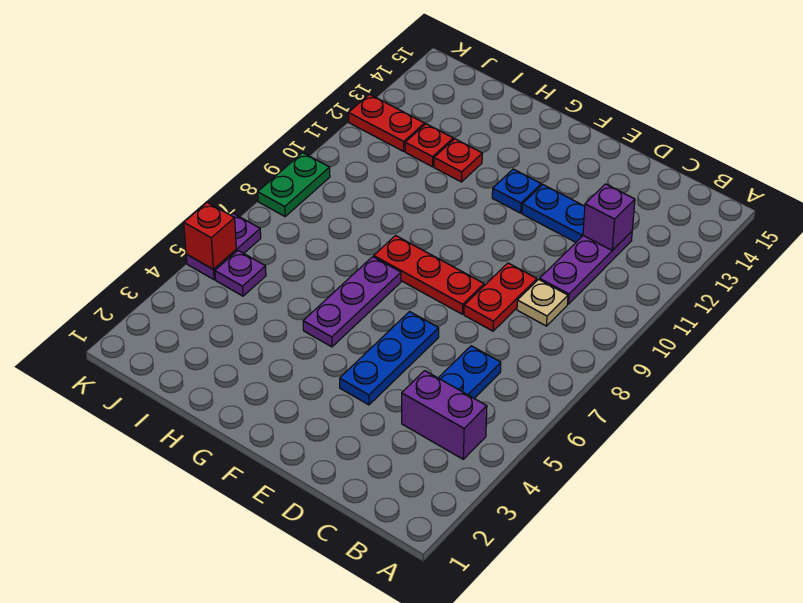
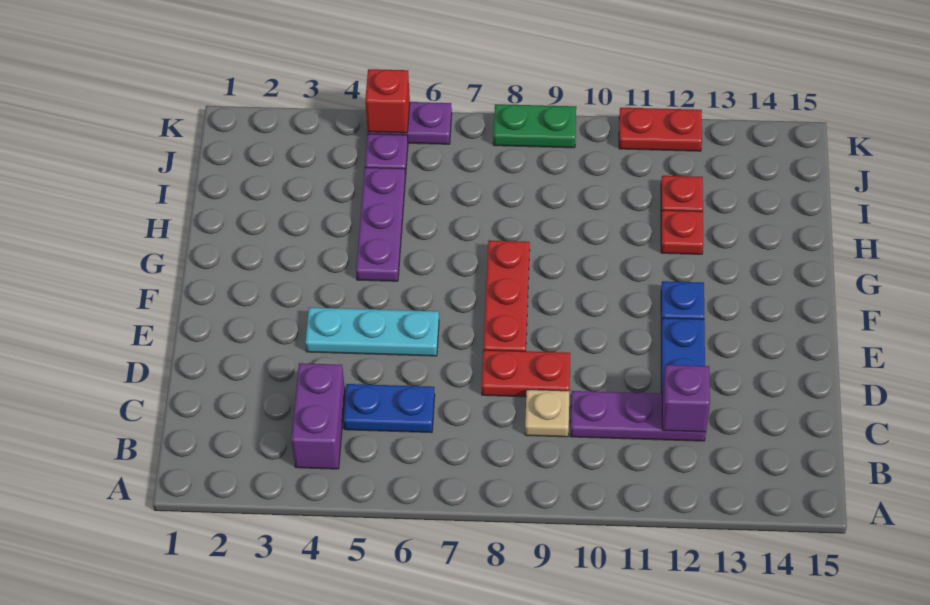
blue 1x3 plate [340,312,439,405] -> cyan 1x3 plate [305,307,439,356]
purple 1x3 plate [303,257,401,347] -> purple 1x3 plate turned to [356,167,406,281]
red 1x2 plate [348,94,425,151] -> red 1x2 plate turned to [619,108,702,151]

